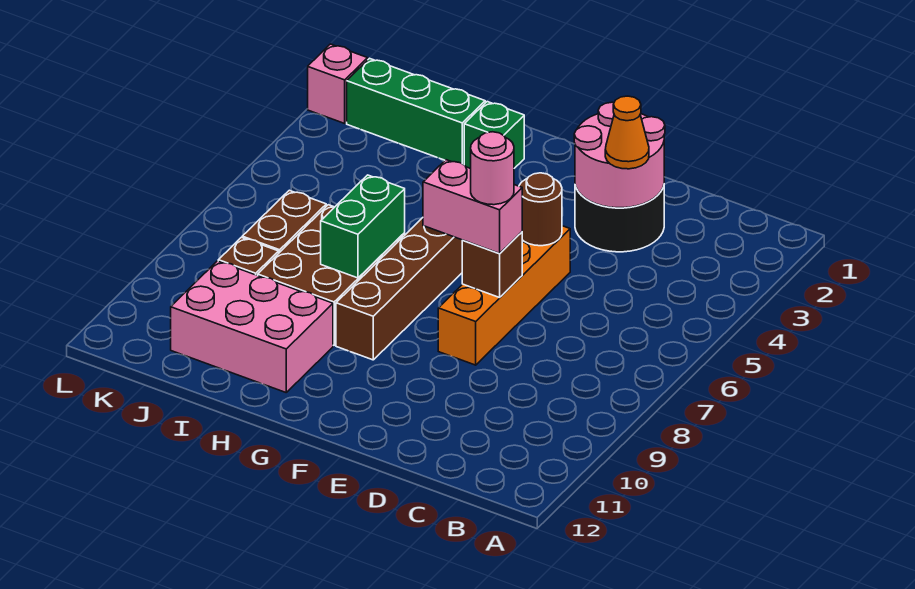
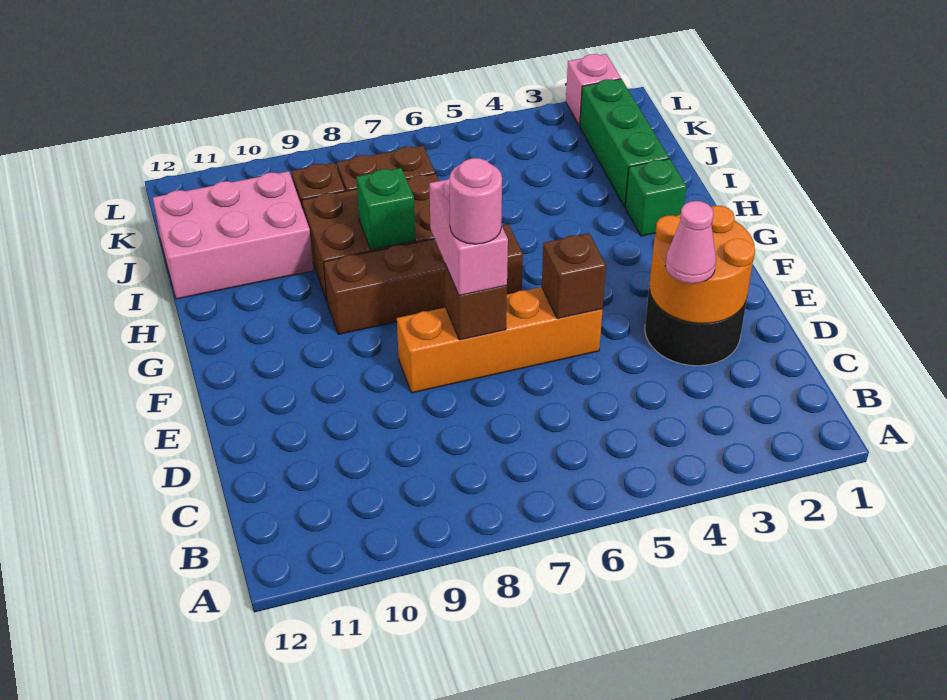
pink 2x2 round brick [574,102,665,208] -> orange 2x2 round brick [649,206,755,324]
orange 1x1 cone [605,96,649,169] -> pink 1x1 cone [665,201,716,284]
brown 1x1 round brick [519,173,562,246] -> brown 1x1 brick [542,233,606,319]
green 1x2 brick [321,175,405,278] -> green 1x1 brick [356,168,415,250]
pink 2x3 brick [171,261,333,392] -> pink 2x3 brick turned to [153,171,314,299]

